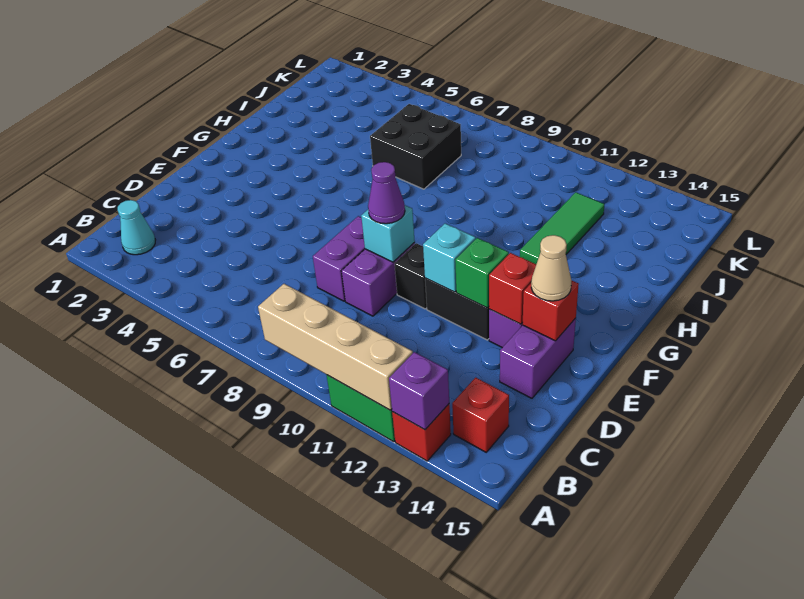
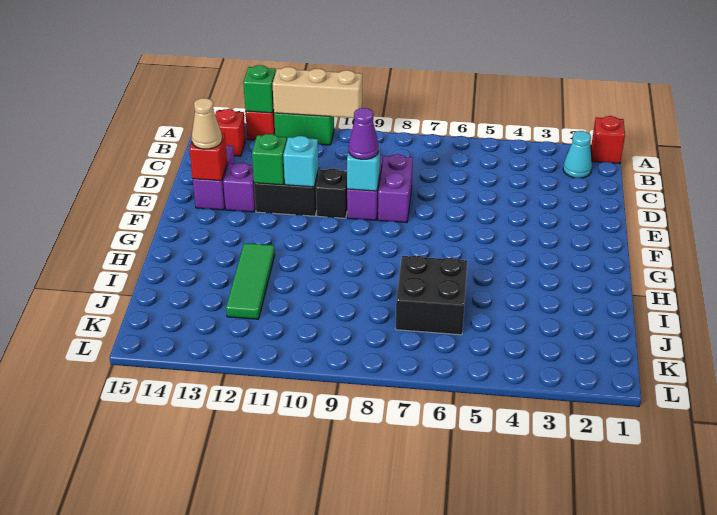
tan 1x4 brick [258,284,413,410] -> tan 1x3 brick [273,67,362,118]
purple 1x1 brick [389,352,449,430] -> green 1x1 brick [243,65,276,113]
red 1x1 brick [489,253,536,324] -> red 1x1 brick moved to [591,116,625,164]

